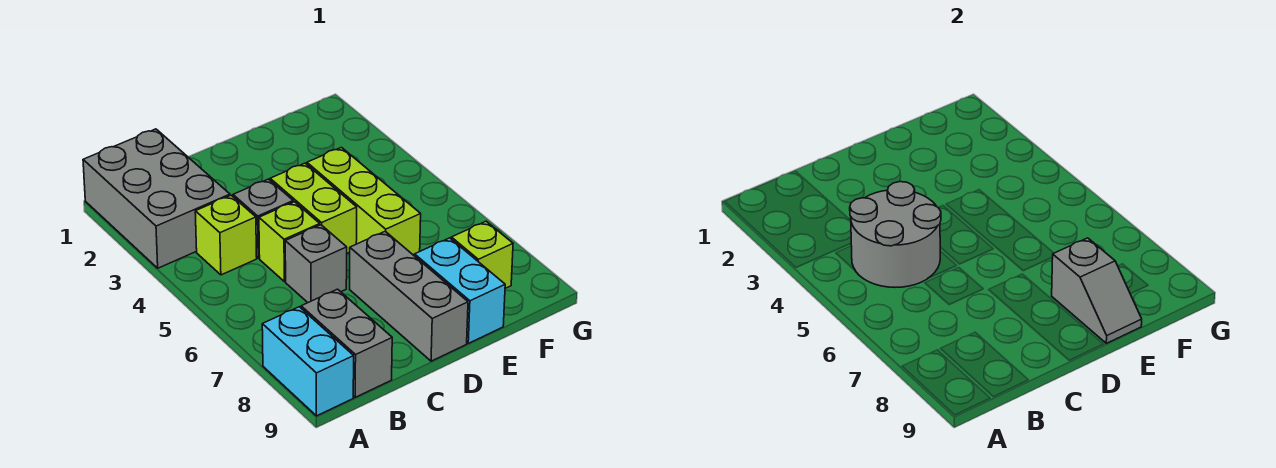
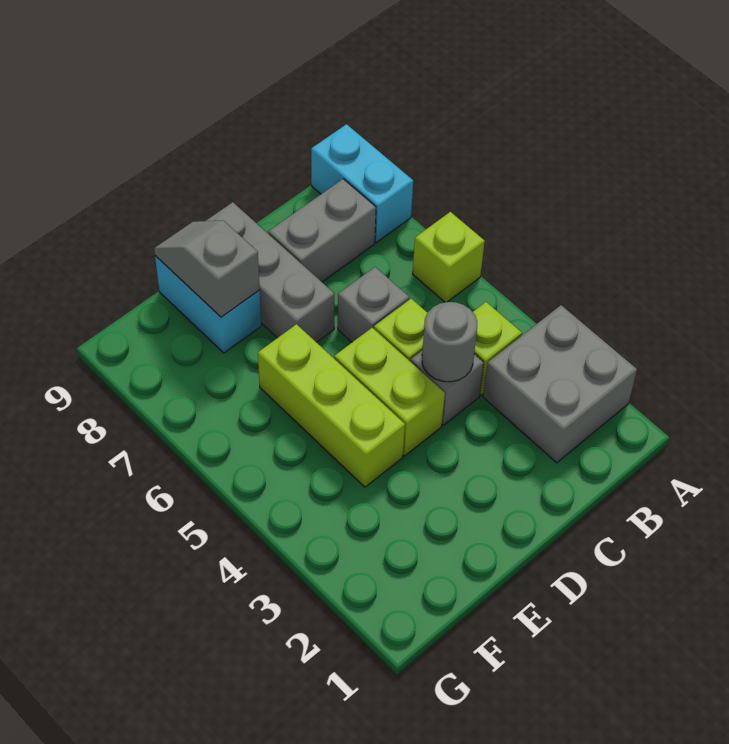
grey 2x3 brick [83,129,230,268] -> grey 2x2 brick [483,305,637,463]
grey 2x2 round brick [850,182,941,287] -> grey 1x1 round brick [422,302,477,382]
grey 1x2 brick [301,289,392,397] -> grey 1x2 brick turned to [268,179,376,282]
lime 1x1 brick [451,221,513,288] -> lime 1x1 brick moved to [413,212,485,302]

